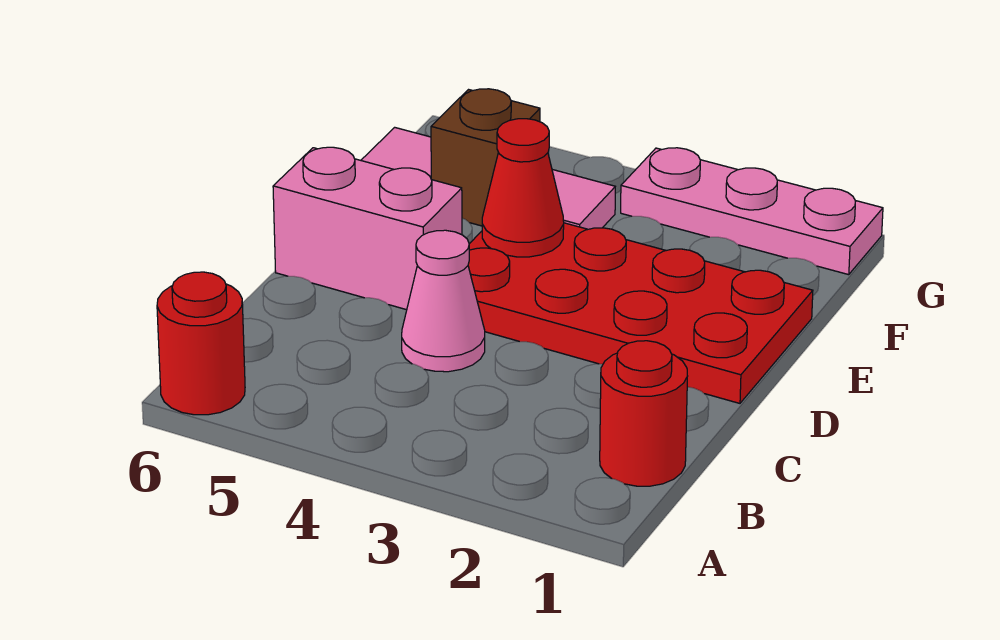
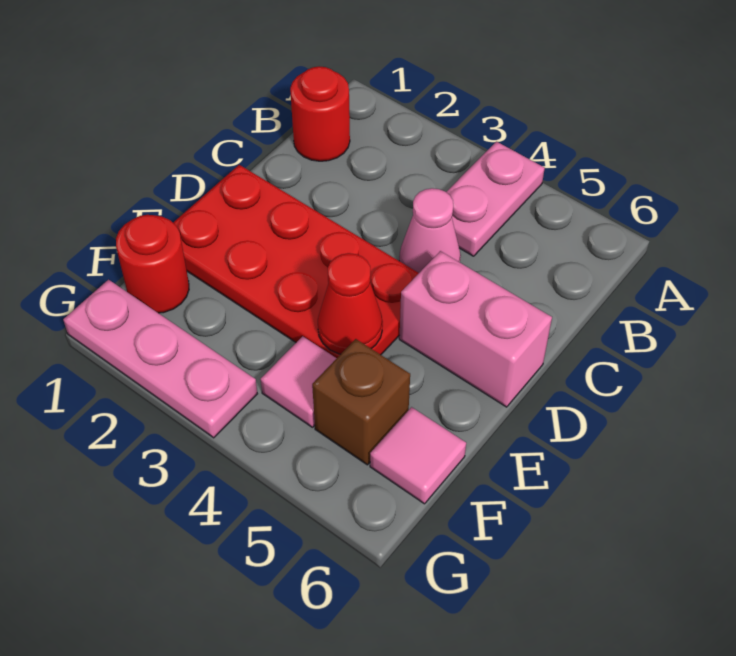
none -> pink 1x2 plate [446,142,545,256]
red 1x1 round brick [157,272,245,415] -> red 1x1 round brick moved to [116,215,189,313]

